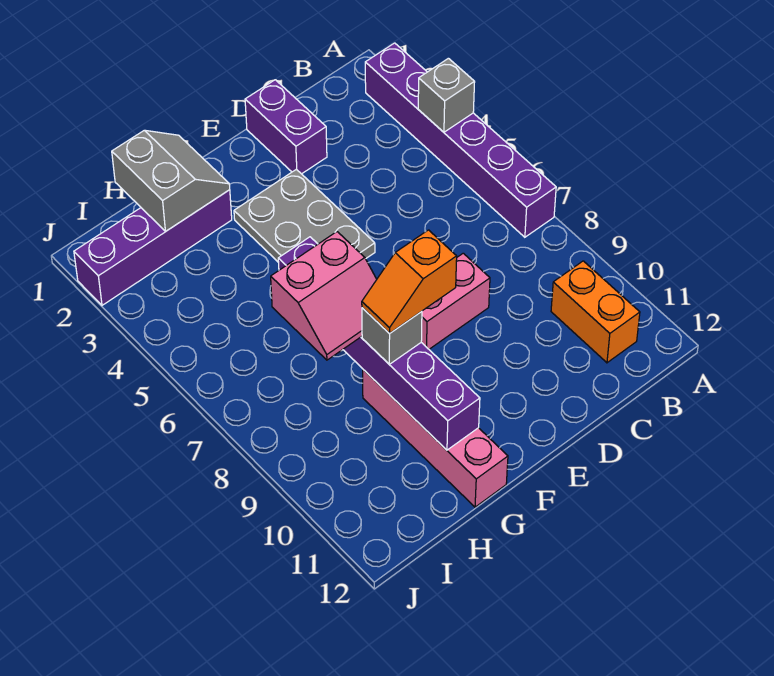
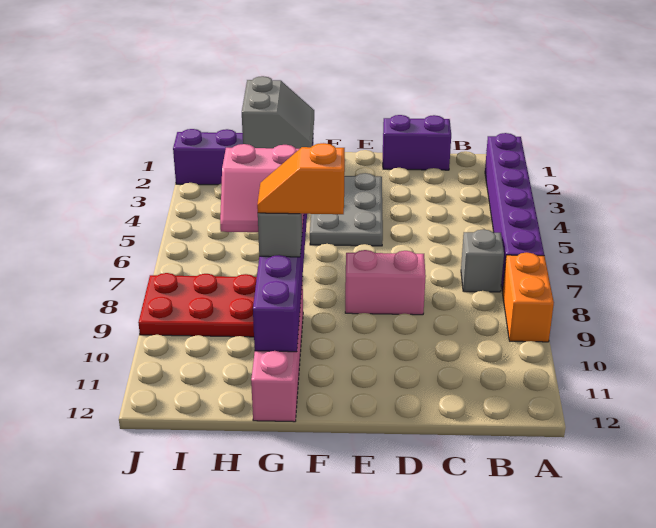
grey 1x1 brick [418,58,475,132] -> grey 1x1 brick moved to [461,229,504,292]
orange 1x2 brick [551,261,640,363] -> orange 1x2 brick moved to [502,252,554,342]
purple 1x2 brick [245,80,327,174] -> purple 1x2 brick turned to [383,115,451,170]
none -> red 2x3 plate [138,273,257,337]

